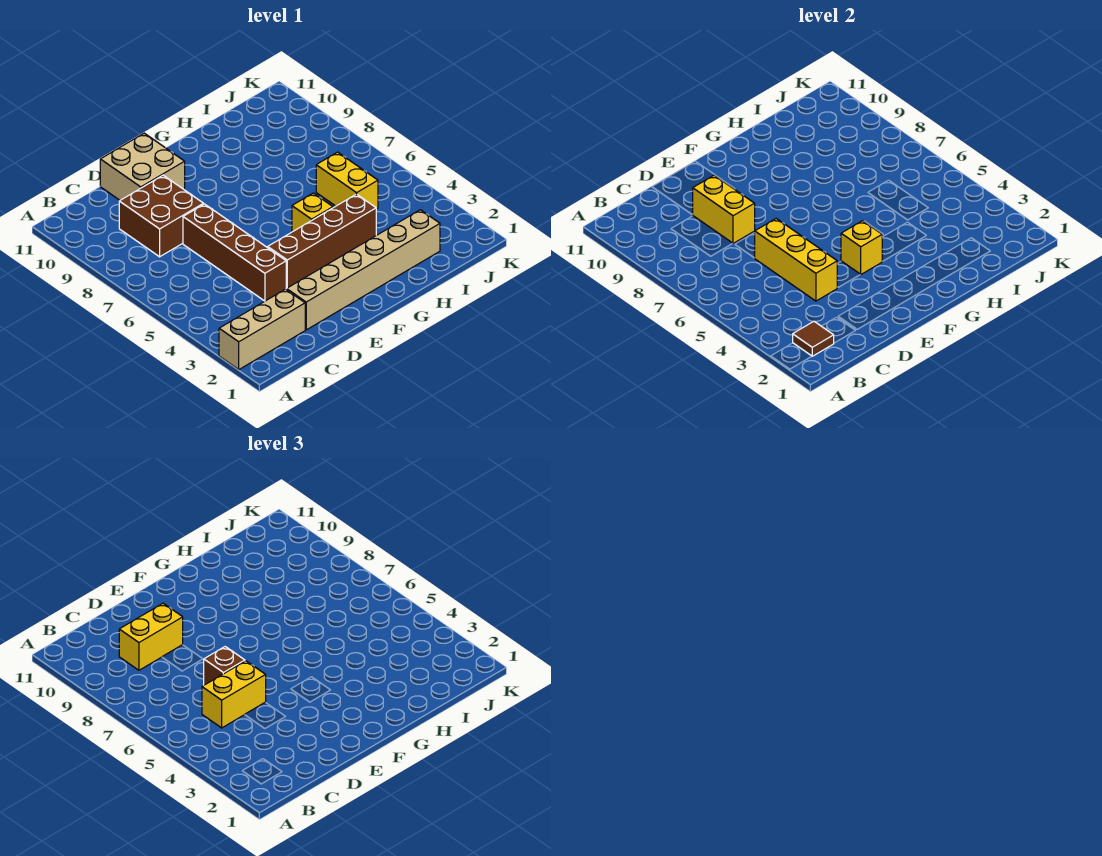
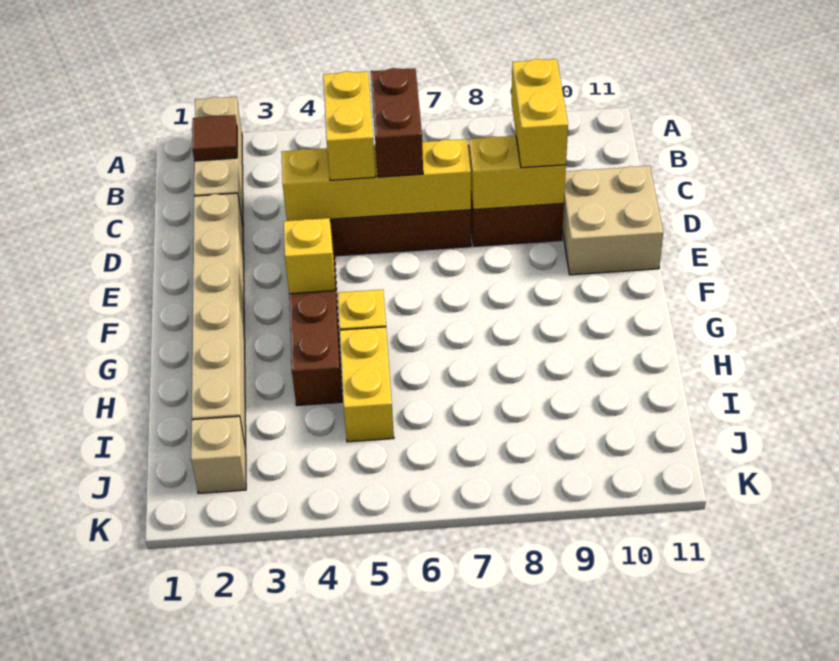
yellow 1x3 brick [755,219,837,301] -> yellow 1x4 brick [281,139,471,221]
brown 1x1 brick [204,647,245,685] -> brown 1x2 brick [371,68,423,177]
yellow 1x2 brick [316,152,378,209] -> yellow 1x2 brick turned to [340,327,394,442]
none -> tan 1x1 brick [191,416,246,493]

